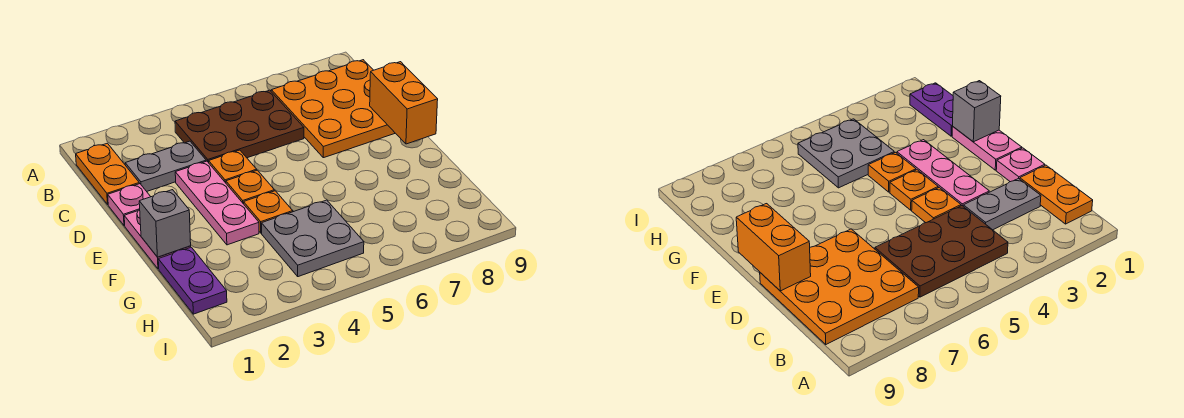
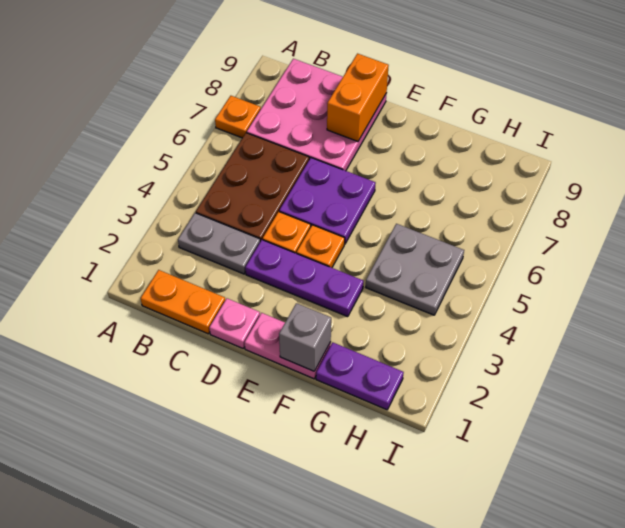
orange 3x3 plate [271,60,395,158] -> pink 3x3 plate [247,59,387,171]
grey 1x2 plate [125,141,206,191] -> grey 1x2 plate turned to [178,213,260,274]
pink 1x3 plate [175,161,259,245] -> purple 1x3 plate [245,240,363,317]
none -> purple 2x2 plate [279,158,376,244]
orange 1x2 brick [370,62,438,144] -> orange 1x2 brick turned to [327,54,389,141]
orange 1x1 plate [244,191,293,233] -> orange 1x1 plate moved to [215,96,261,138]

